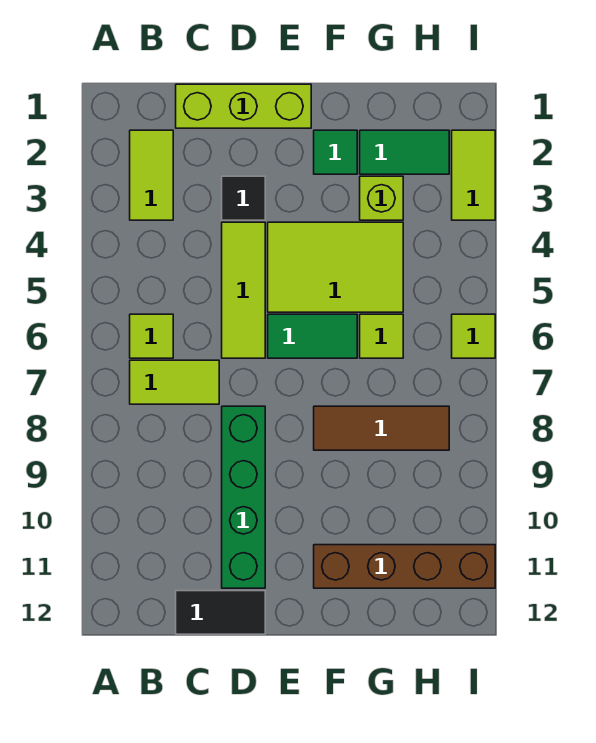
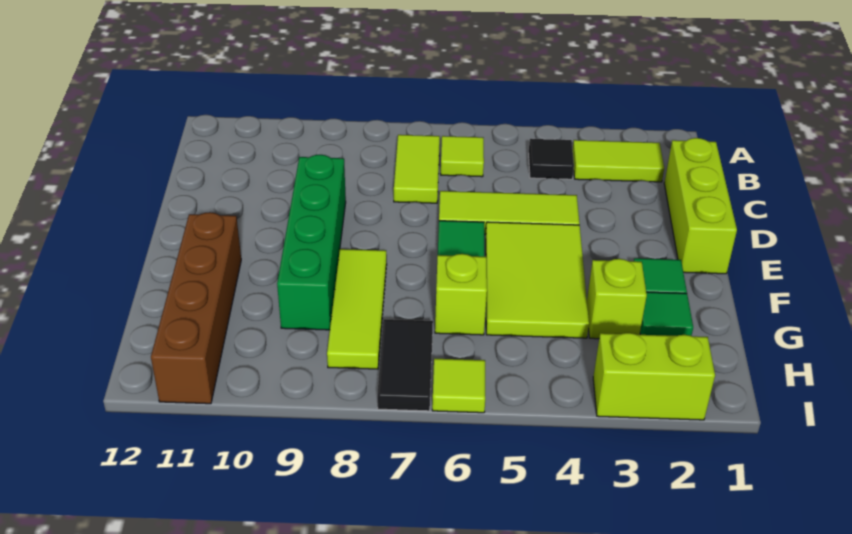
black 1x2 tile [176,591,265,634] -> black 1x2 tile moved to [377,319,433,411]
black 1x1 tile [222,176,265,220] -> black 1x1 tile moved to [529,139,574,179]
green 1x4 brick [222,406,265,588] -> green 1x4 brick turned to [277,155,346,330]
brown 1x3 tile [314,406,449,450] -> lime 1x3 tile [327,249,387,369]
green 1x2 tile [360,130,449,174] -> green 1x1 tile [640,292,693,336]
lime 1x1 tile [360,314,403,358] -> lime 1x1 brick [435,254,487,335]
lime 1x2 tile [452,130,495,220] -> lime 1x2 brick [593,333,715,420]

